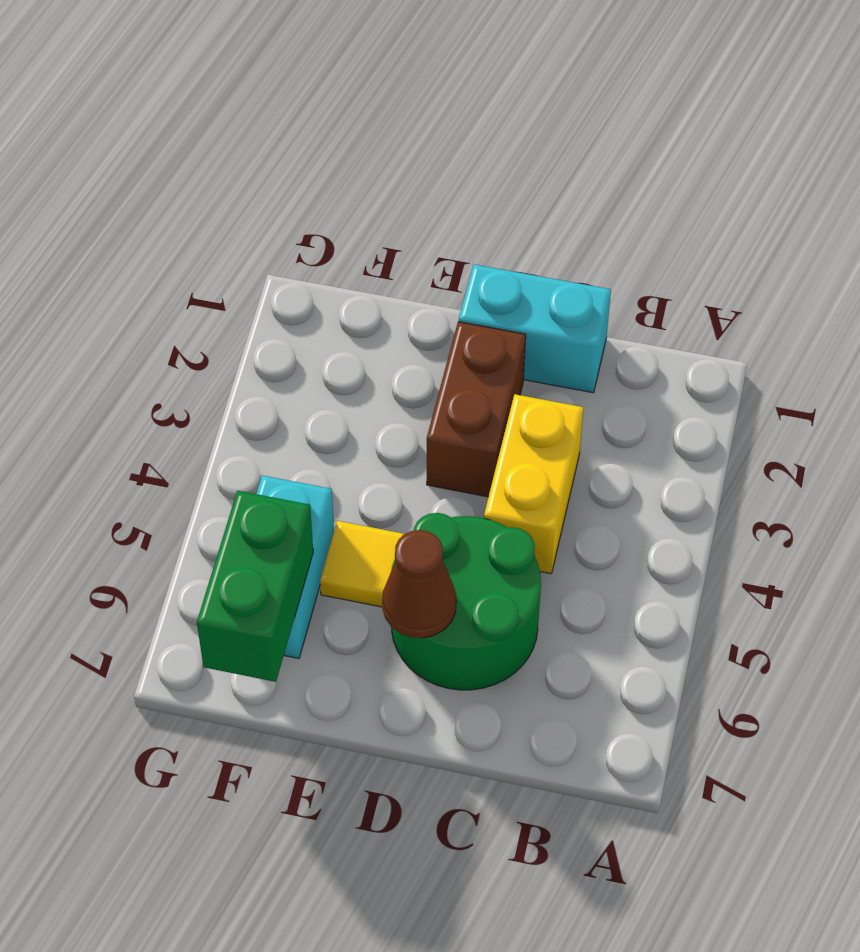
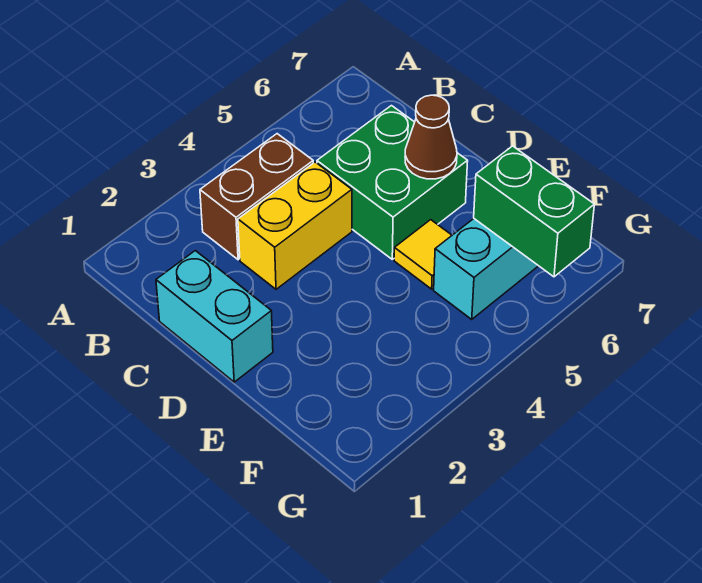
green 2x2 round brick [391,513,541,690] -> green 2x2 brick [317,106,468,259]
brown 1x2 brick [427,322,526,497] -> brown 1x2 brick moved to [200,134,313,260]
green 1x2 brick [197,491,313,682] -> green 1x2 brick turned to [474,146,594,277]

